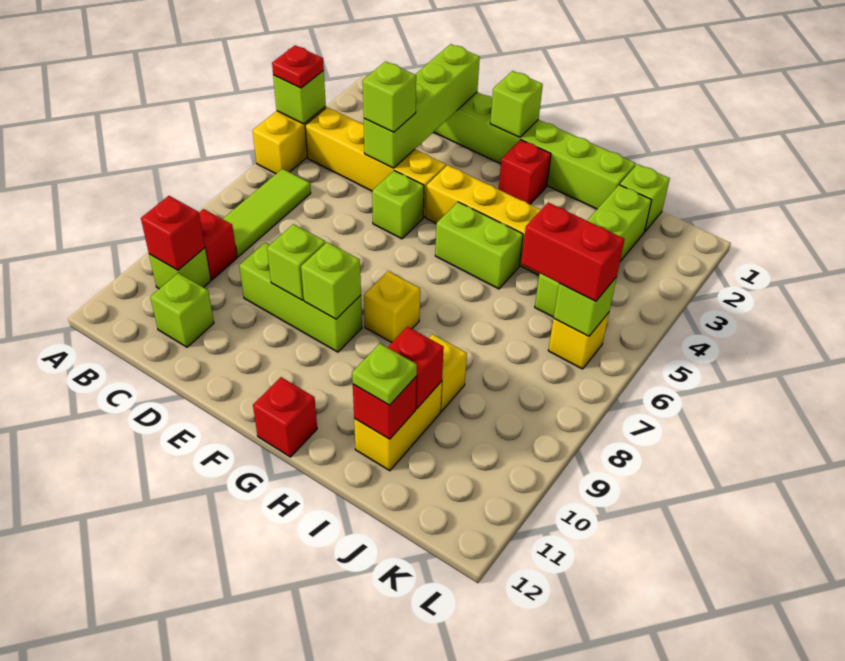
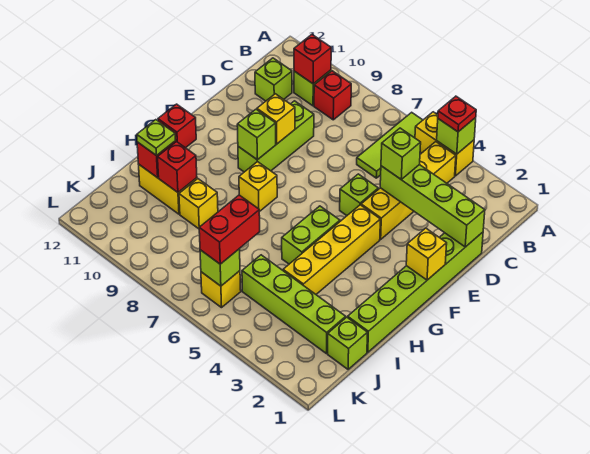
lime 1x3 tile [223,169,311,257] -> lime 1x3 tile turned to [357,112,423,178]
lime 1x1 brick [267,224,325,300] -> yellow 1x1 brick [257,94,295,144]
lime 1x1 brick [490,71,543,137] -> yellow 1x1 brick [406,228,447,280]
red 1x1 brick [499,140,551,204] -> none

